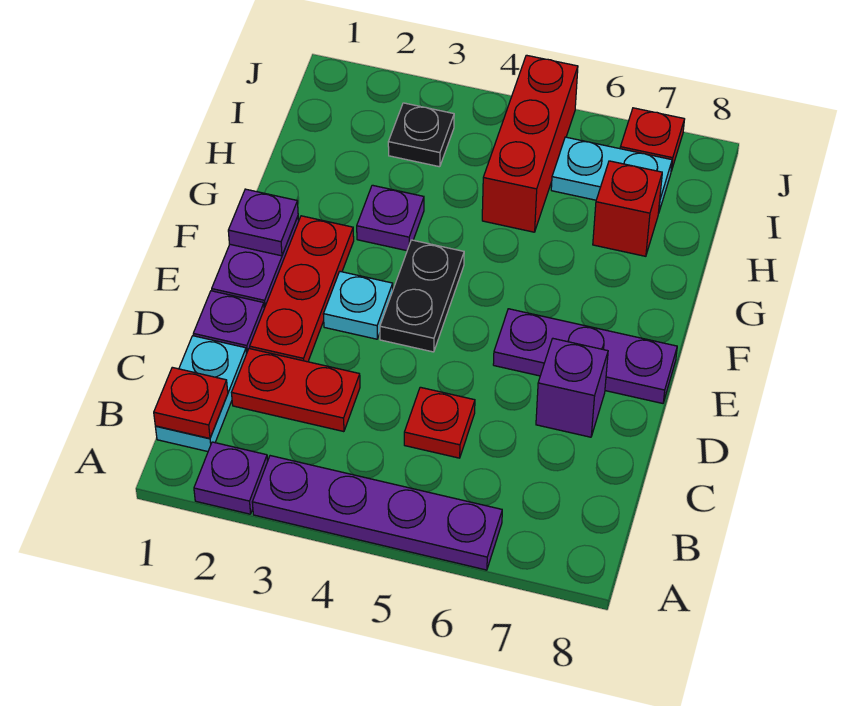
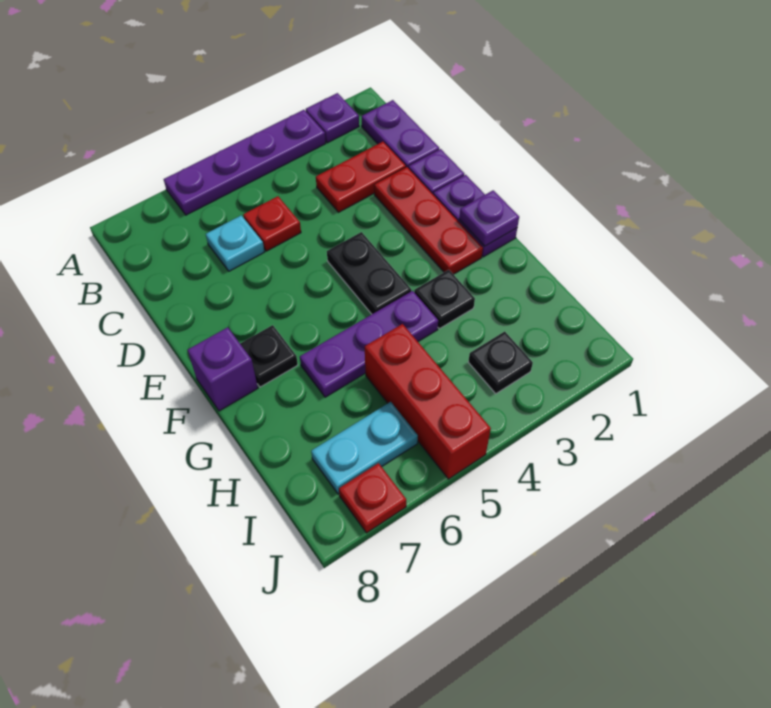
cyan 1x2 plate [155,336,247,452] -> purple 1x2 plate [362,100,439,168]
red 1x1 plate [154,367,228,438] -> none
purple 1x1 brick [536,339,608,437] -> purple 1x1 brick moved to [188,327,258,411]
cyan 1x1 plate [323,272,393,339] -> cyan 1x1 plate moved to [206,215,264,271]
purple 1x3 plate [493,309,677,403] -> purple 1x3 plate moved to [300,291,438,397]
none -> black 1x1 plate [240,325,298,387]
purple 1x1 plate [357,185,424,251] -> black 1x1 plate [414,270,475,329]
red 1x1 brick [593,161,662,256] -> none

